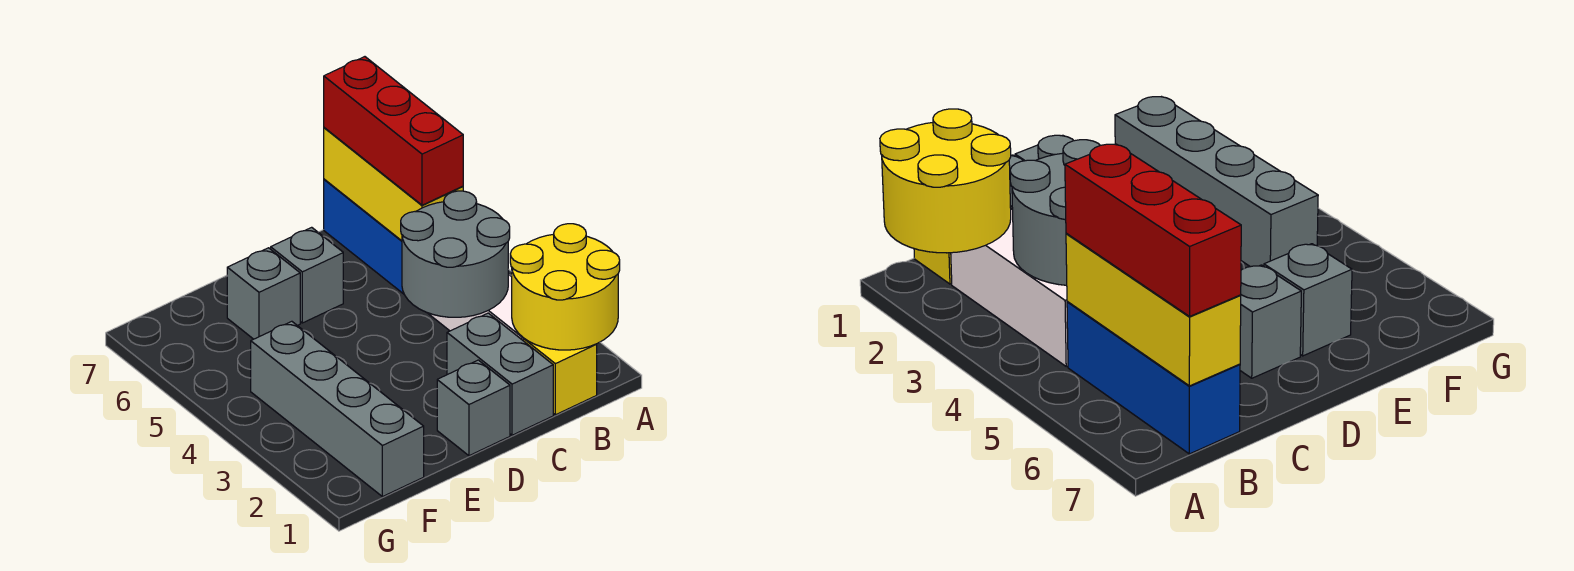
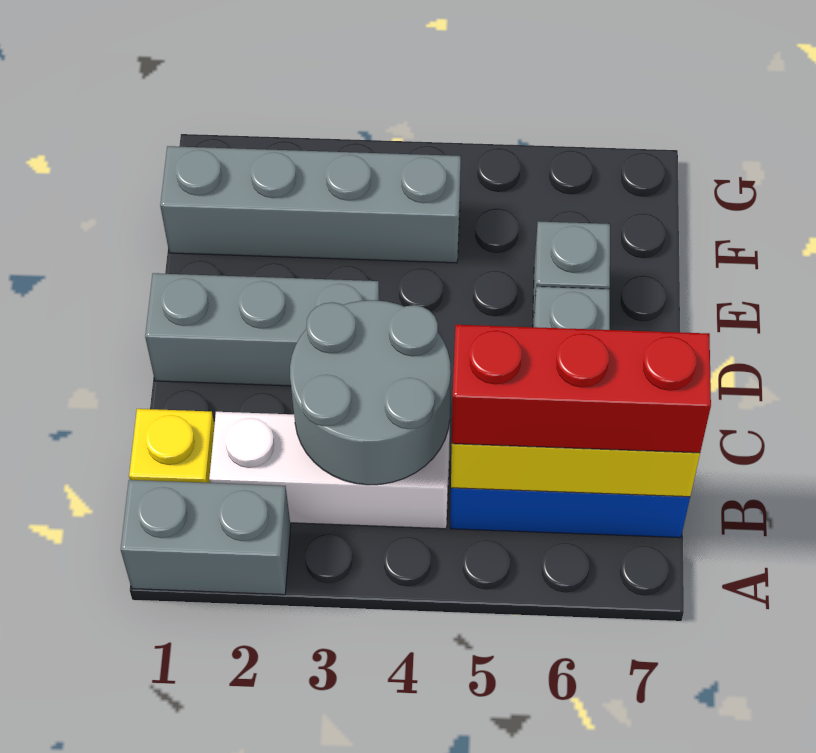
yellow 2x2 round brick [510,224,620,350] -> none
grey 1x2 brick [447,313,553,435] -> grey 1x2 brick moved to [121,480,291,595]
grey 1x1 brick [437,360,510,456] -> grey 1x3 brick [145,273,379,386]

